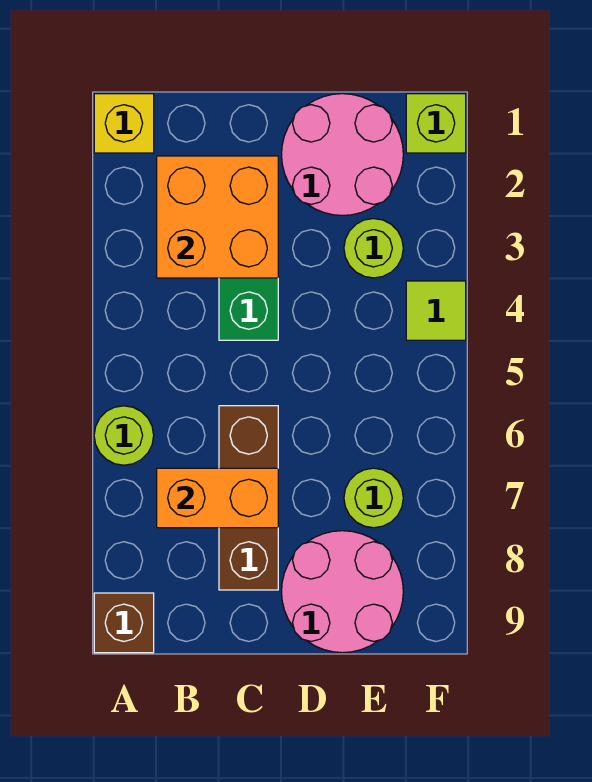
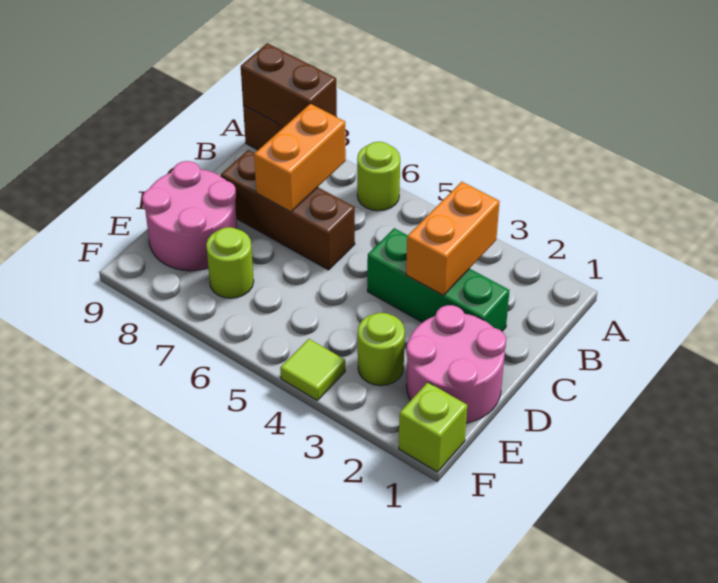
yellow 1x1 brick [94,94,154,153] -> none
none -> brown 1x2 brick [241,43,337,127]
orange 2x2 brick [157,156,278,278] -> orange 1x2 brick [406,182,500,295]

